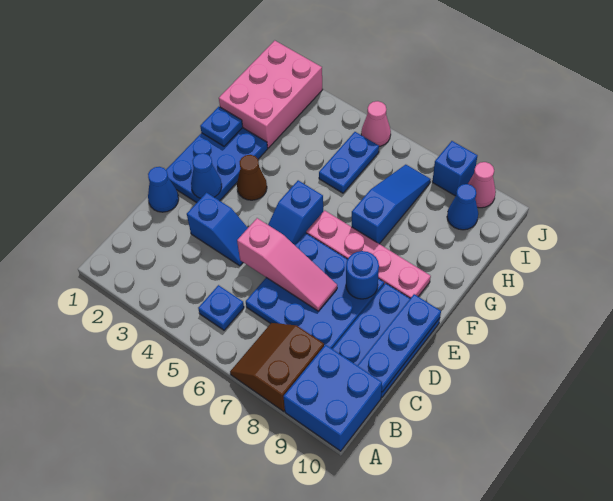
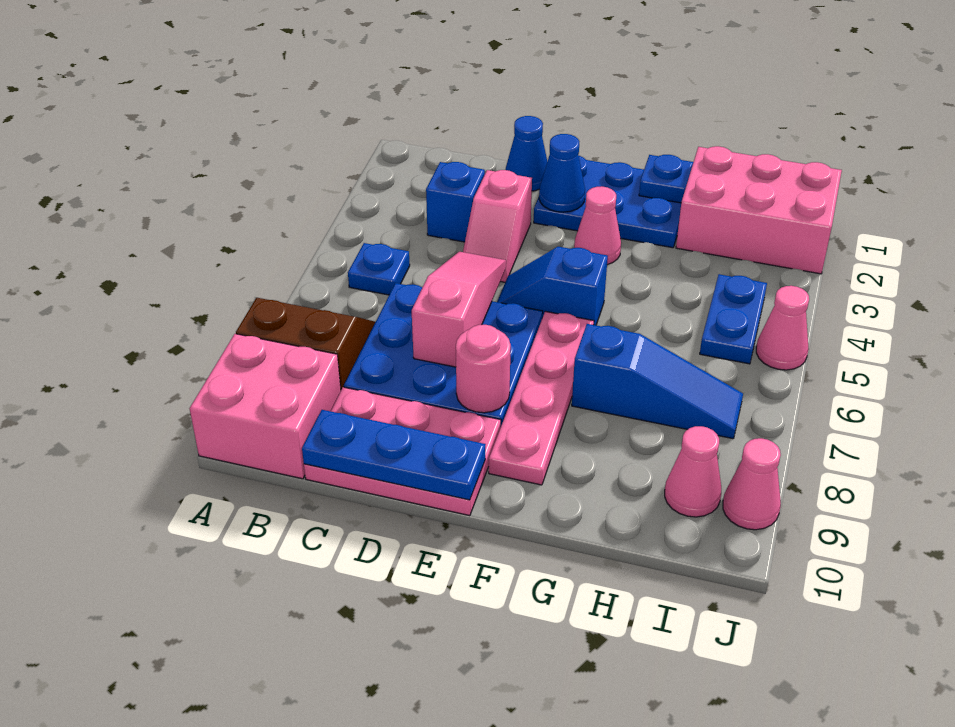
blue 2x2 brick [283,345,382,451] -> pink 2x2 brick [190,334,341,479]
blue 2x3 plate [332,283,440,398] -> pink 2x3 plate [304,387,501,516]
blue 1x2 slope [187,193,248,266] -> pink 1x2 slope [463,170,532,282]
pink 1x3 slope [237,218,337,311] -> pink 1x3 slope turned to [412,252,506,367]
blue 1x1 round brick [346,251,379,299] -> pink 1x1 round brick [456,325,511,413]
brown 1x1 cone [237,155,267,200] -> pink 1x1 cone [574,186,621,265]
blue 1x2 plate [319,132,379,193] -> blue 1x2 plate turned to [700,274,767,364]
blue 1x1 cone [447,184,478,230] -> pink 1x1 cone [665,426,721,517]
blue 1x1 brick [432,141,478,196] -> blue 1x1 brick moved to [426,162,485,242]

